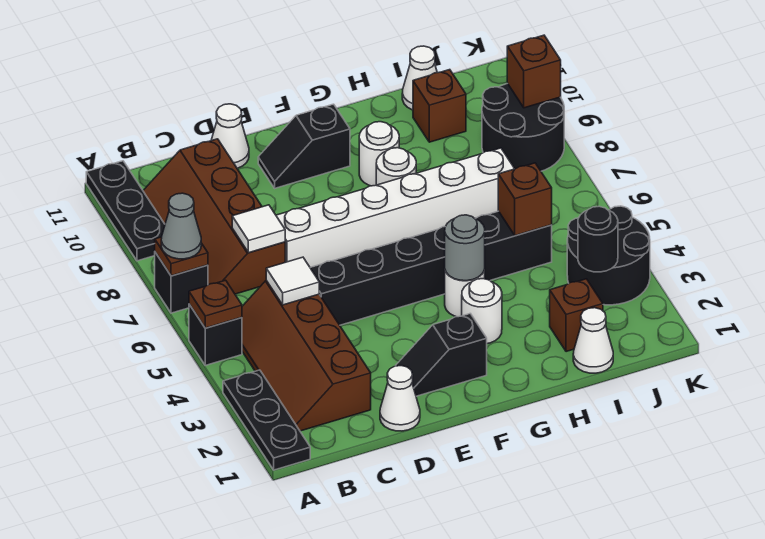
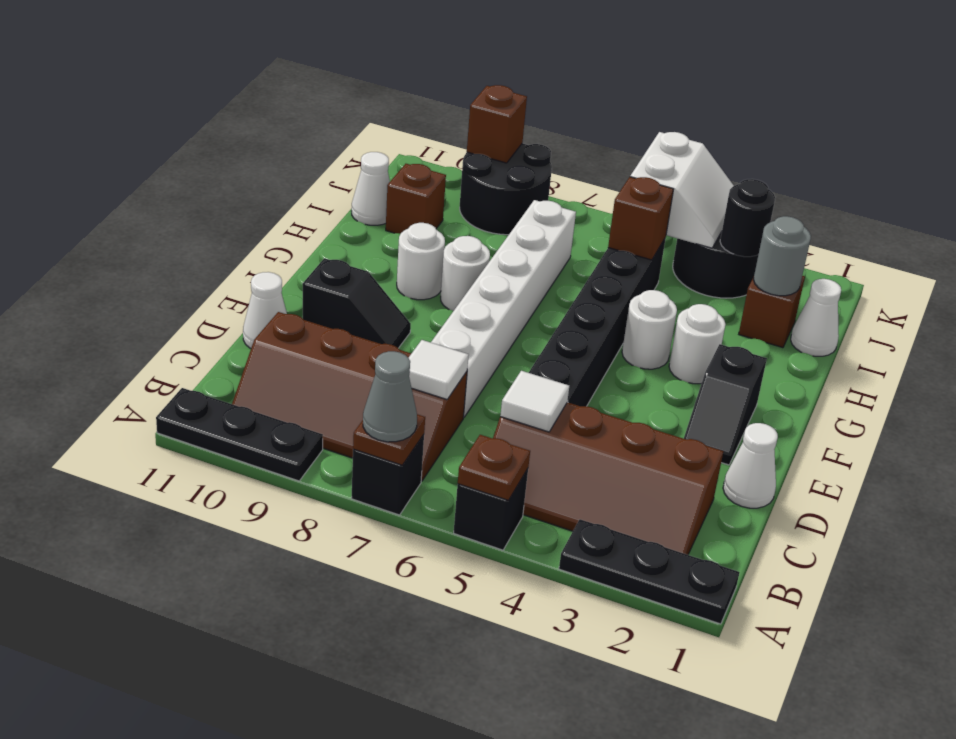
black 1x2 slope [258,104,350,188] -> black 1x2 slope turned to [303,258,411,348]
grey 1x1 round brick [445,215,485,281] -> grey 1x1 round brick moved to [753,216,811,296]
none -> white 2x2 slope [630,132,734,248]

